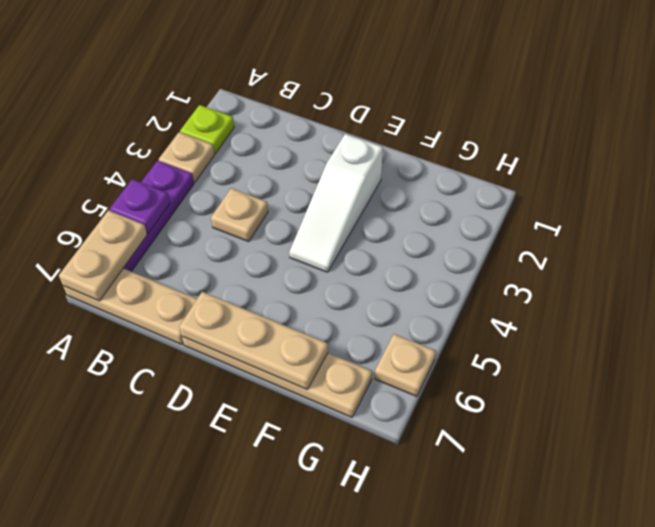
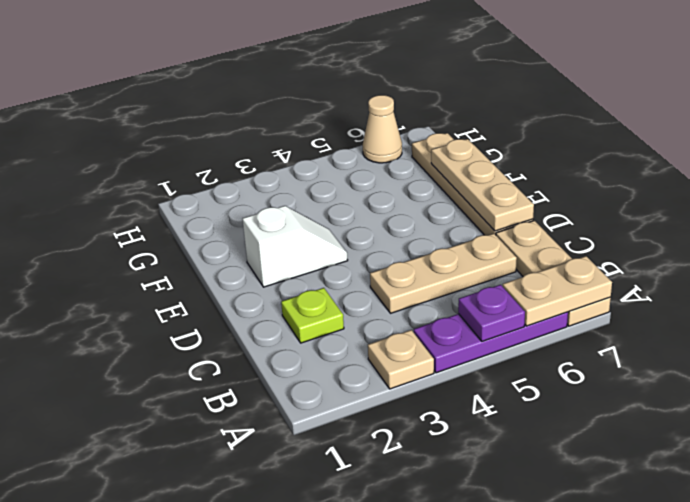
lime 1x1 plate [180,105,234,154] -> lime 1x1 plate moved to [281,288,344,343]
tan 1x1 plate [211,188,268,242] -> tan 1x3 plate [370,234,517,313]
white 1x3 slope [289,134,383,272] -> white 1x2 slope [242,206,348,287]
tan 1x1 plate [375,334,436,396] -> tan 1x1 cone [363,95,402,163]

